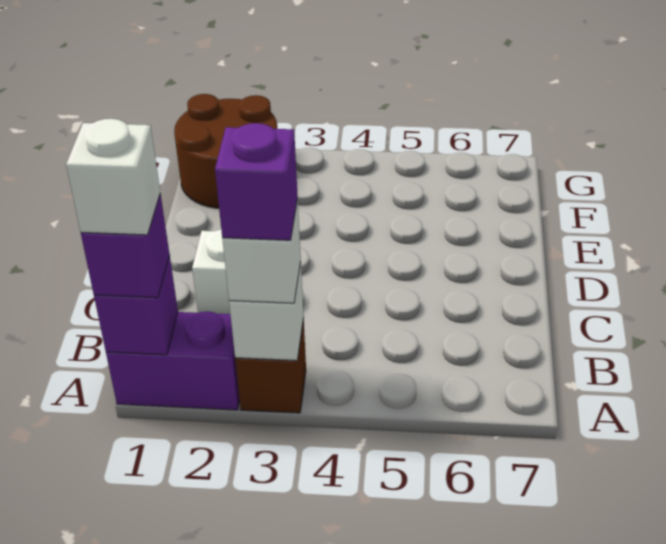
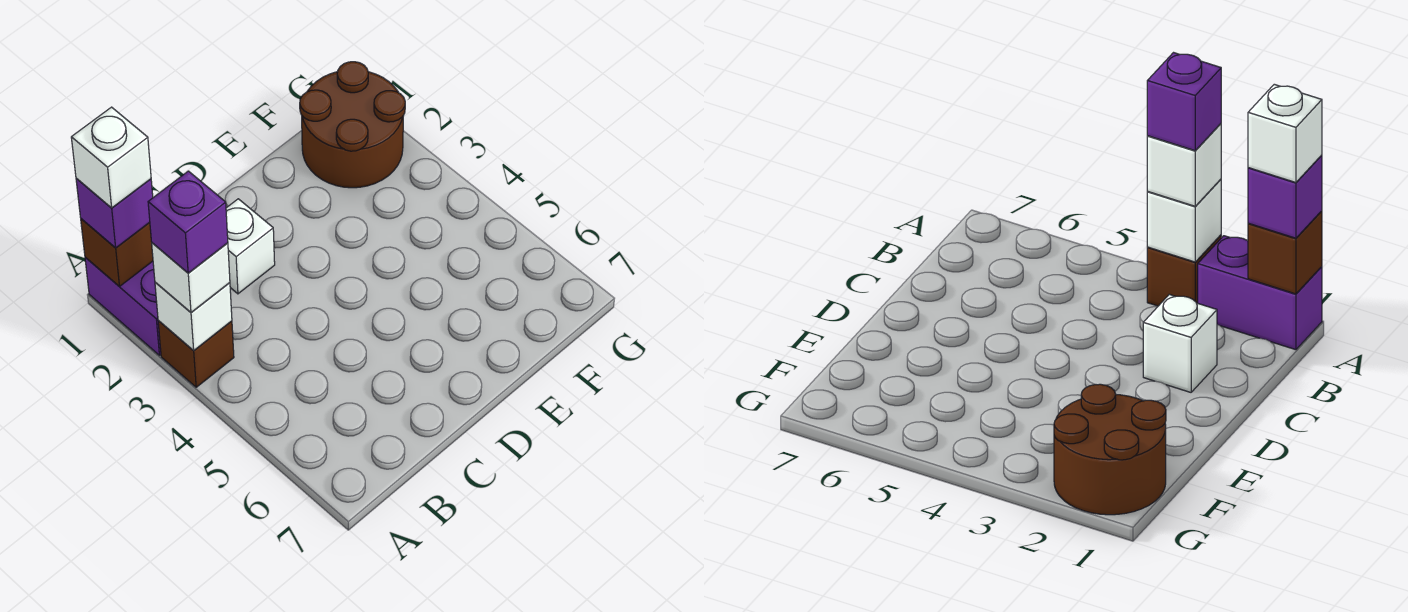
purple 1x1 brick [94,255,178,355] -> brown 1x1 brick [81,219,153,286]

